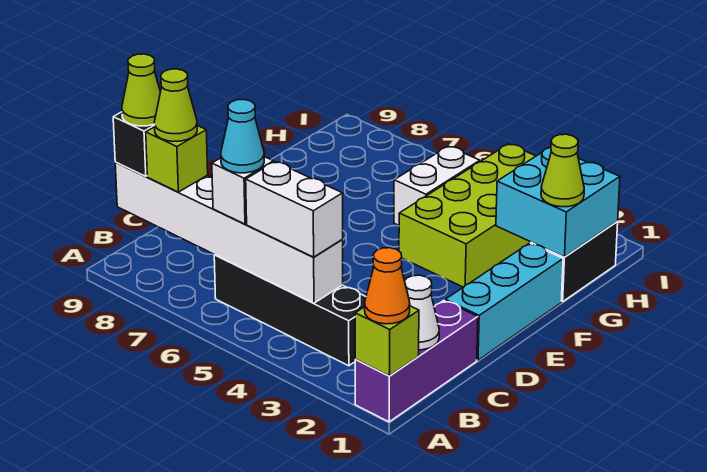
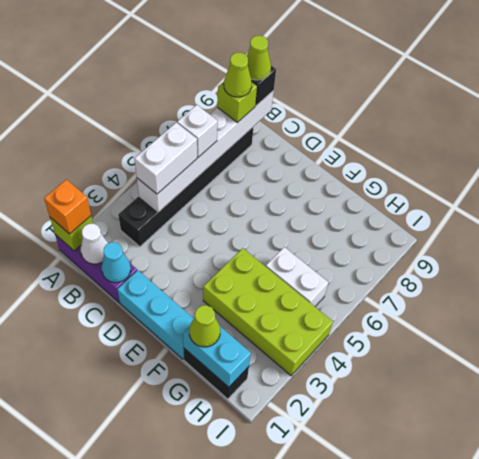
orange 1x1 cone [365,248,410,324] -> orange 1x1 brick [44,180,91,234]
black 1x4 brick [214,255,366,366] -> black 1x6 brick [118,127,253,247]
cyan 1x1 cone [221,100,264,173] -> cyan 1x1 cone moved to [102,242,131,283]
cyan 2x2 brick [496,147,620,257] -> cyan 1x2 brick [183,327,251,387]

